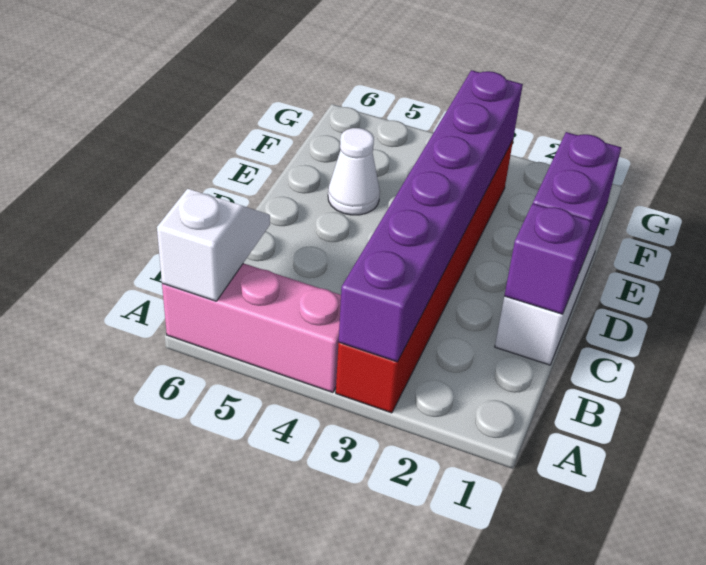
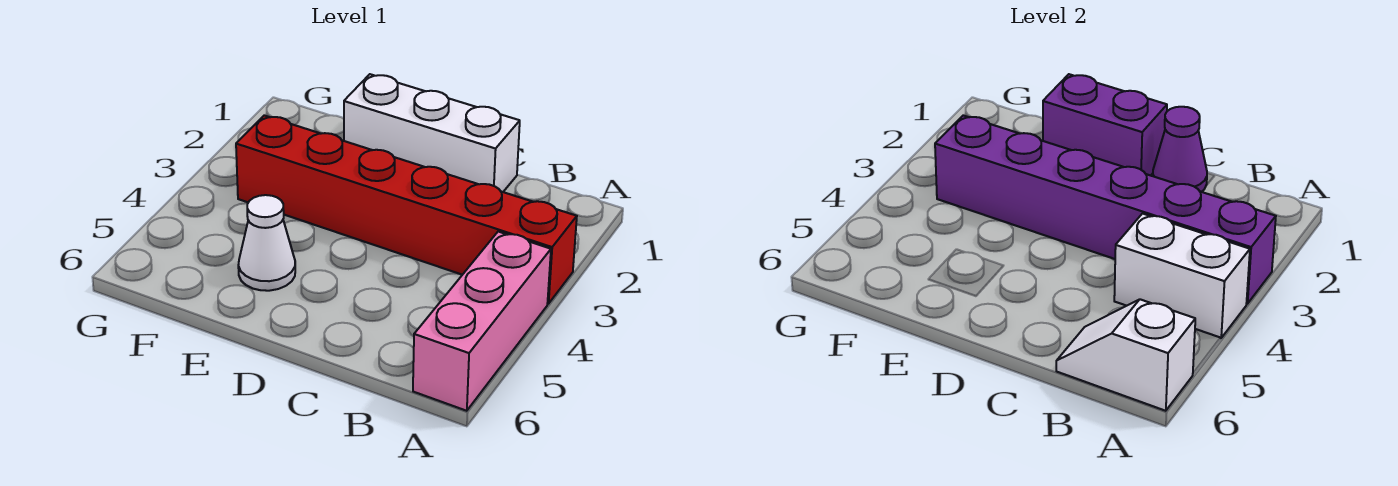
none -> white 1x2 brick [1114,214,1250,338]
purple 1x1 brick [504,204,591,314] -> purple 1x1 cone [1153,107,1207,192]

